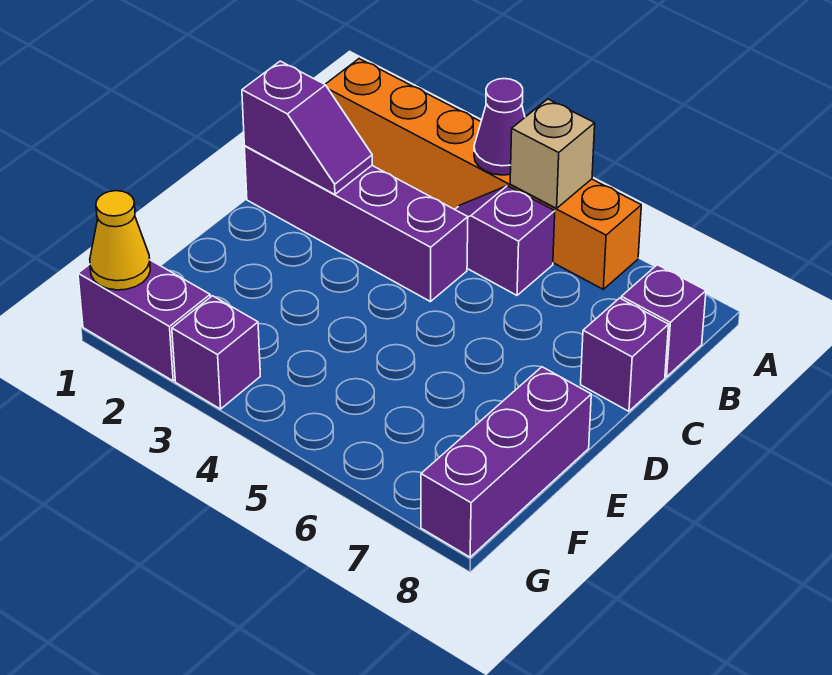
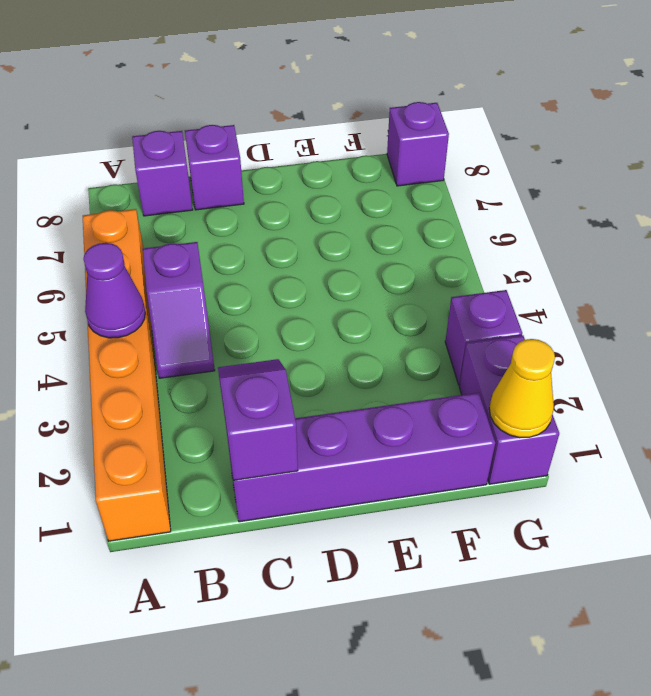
tan 1x1 brick [510,99,595,208] -> none
purple 1x4 brick [244,146,468,302] -> purple 1x4 brick turned to [227,393,495,522]
purple 1x3 brick [421,367,591,557] -> purple 1x1 brick [387,102,449,186]

